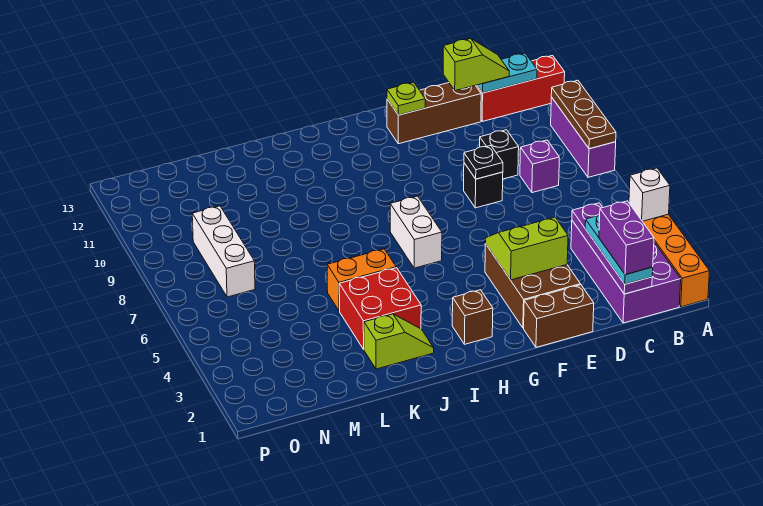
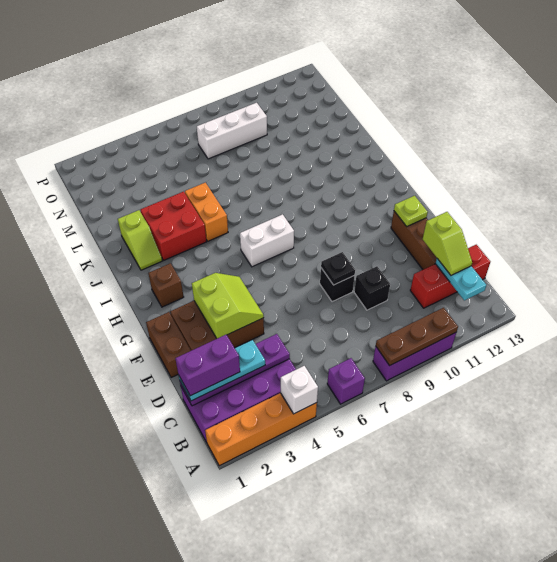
red 1x3 brick [476,56,565,122] -> red 1x3 brick turned to [410,245,490,308]
purple 1x1 brick [520,140,559,193] -> purple 1x1 brick moved to [327,358,365,404]

